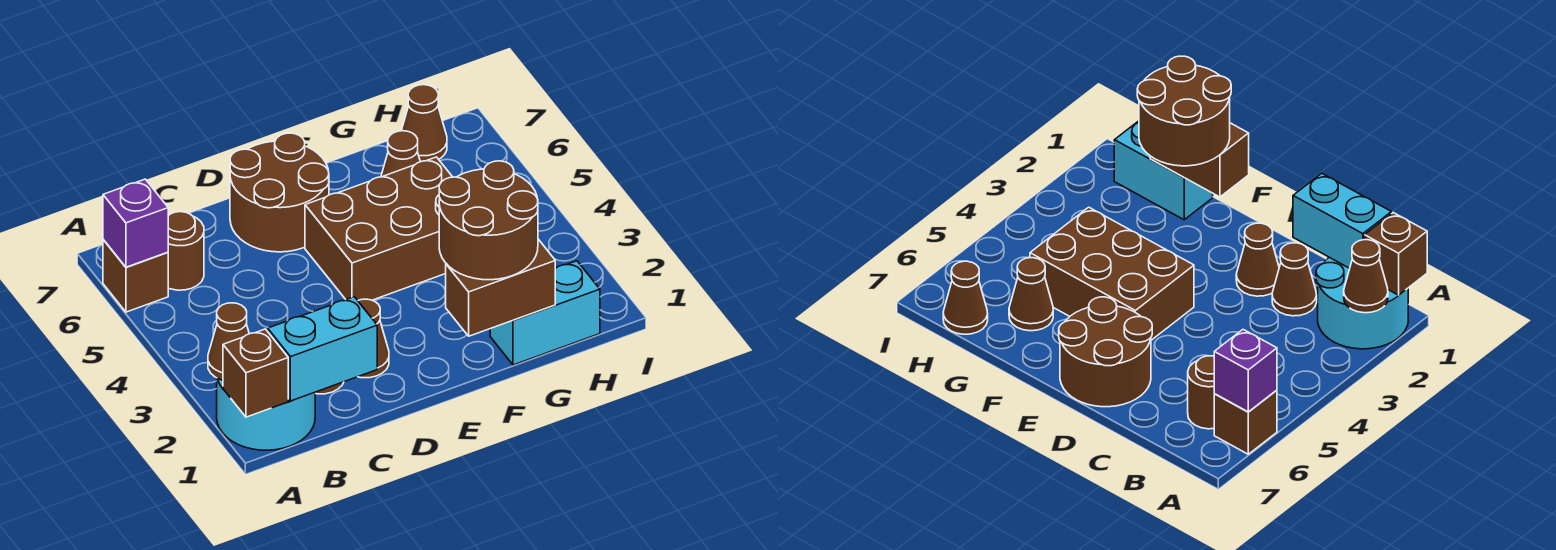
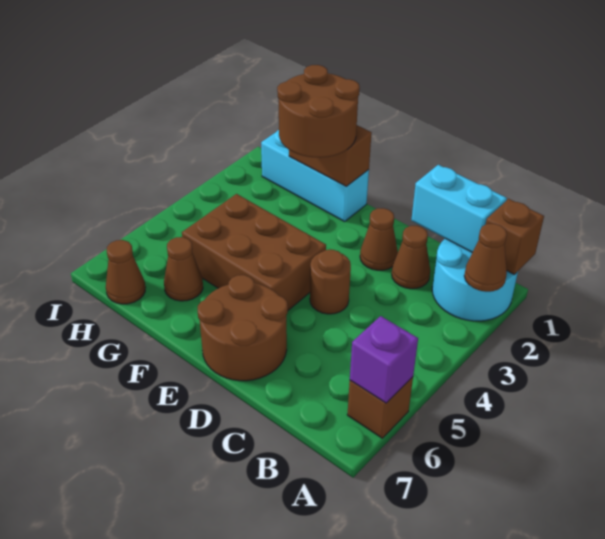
brown 1x1 round brick [168,212,204,290] -> brown 1x1 round brick moved to [310,250,351,314]
cyan 1x2 brick [490,261,600,365] -> cyan 1x3 brick [261,130,369,222]

